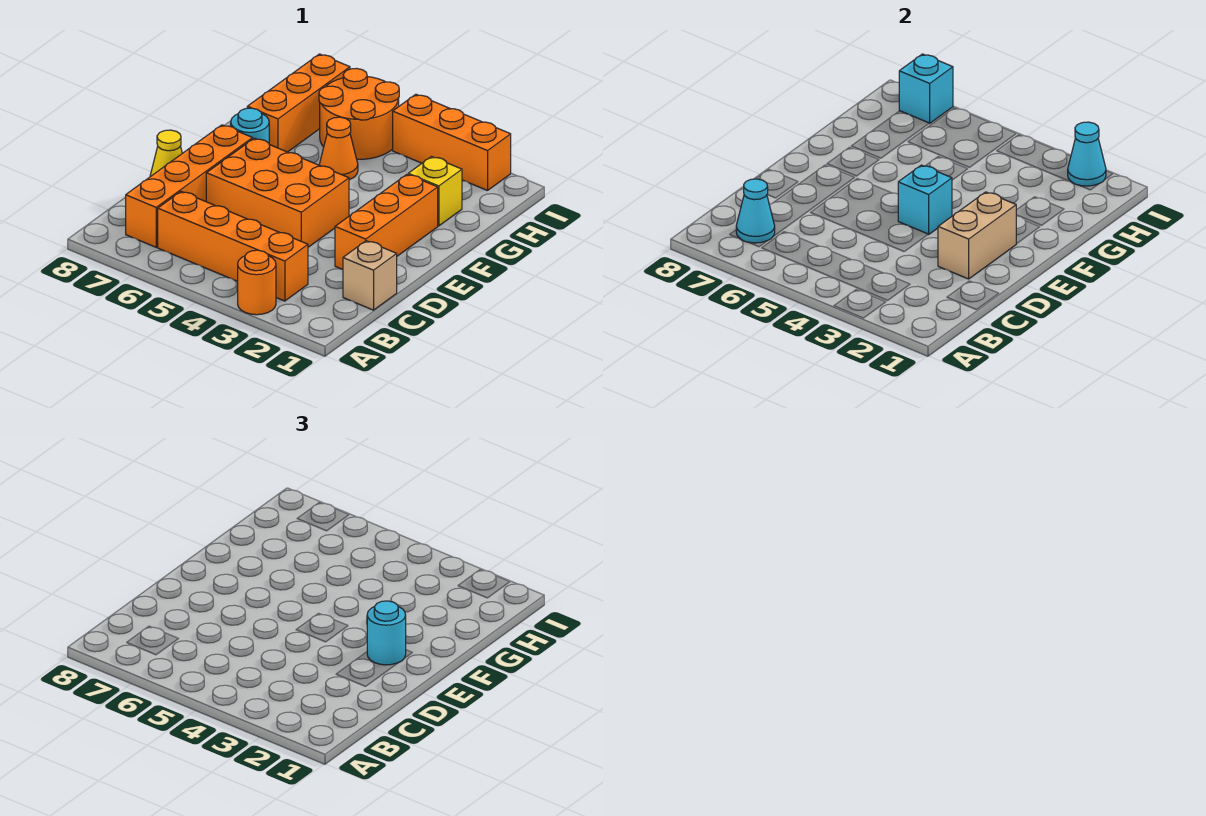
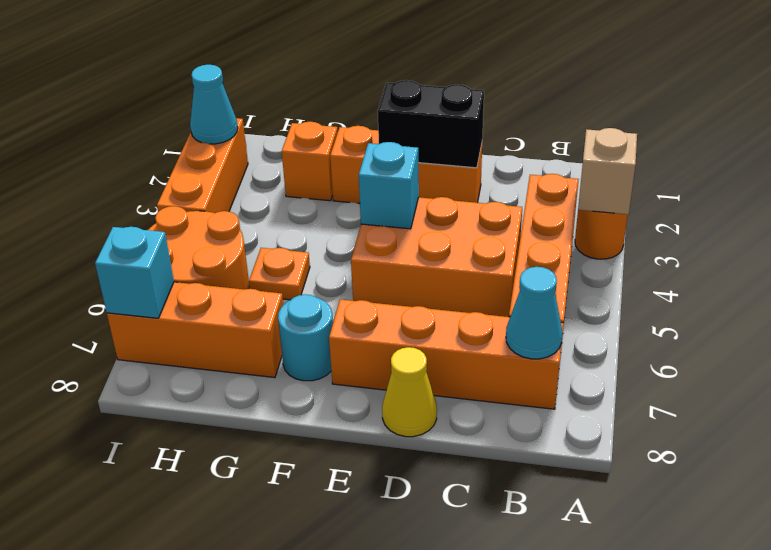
tan 1x1 brick [343,241,397,310] -> tan 1x1 brick moved to [578,128,637,215]
tan 1x2 brick [938,192,1016,279] -> black 1x2 brick [378,80,484,168]
orange 2x3 brick [206,138,349,247] -> orange 2x3 brick turned to [351,197,522,317]
cyan 1x1 round brick [367,601,406,665] -> none
yellow 1x1 brick [408,157,462,226] -> orange 1x1 brick [282,122,338,201]
orange 1x1 cone [319,117,358,180] -> orange 1x1 plate [249,248,310,300]

